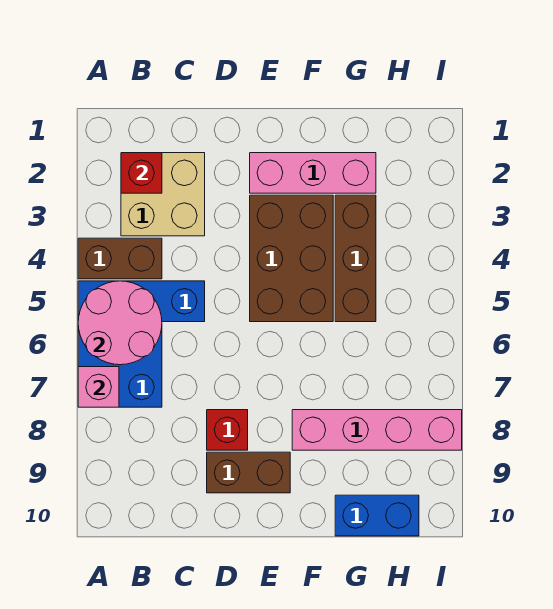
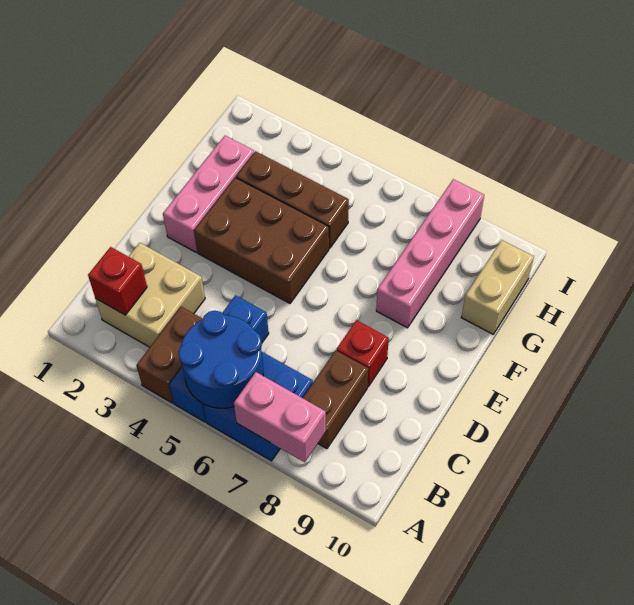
pink 2x2 round brick [78,281,162,365] -> blue 2x2 round brick [178,311,263,408]
pink 1x1 brick [78,367,119,407] -> pink 1x2 brick [234,372,326,462]
brown 1x2 brick [207,452,290,493] -> brown 1x2 brick moved to [303,350,368,449]
blue 1x2 brick [335,495,419,536] -> tan 1x2 brick [461,240,534,334]

